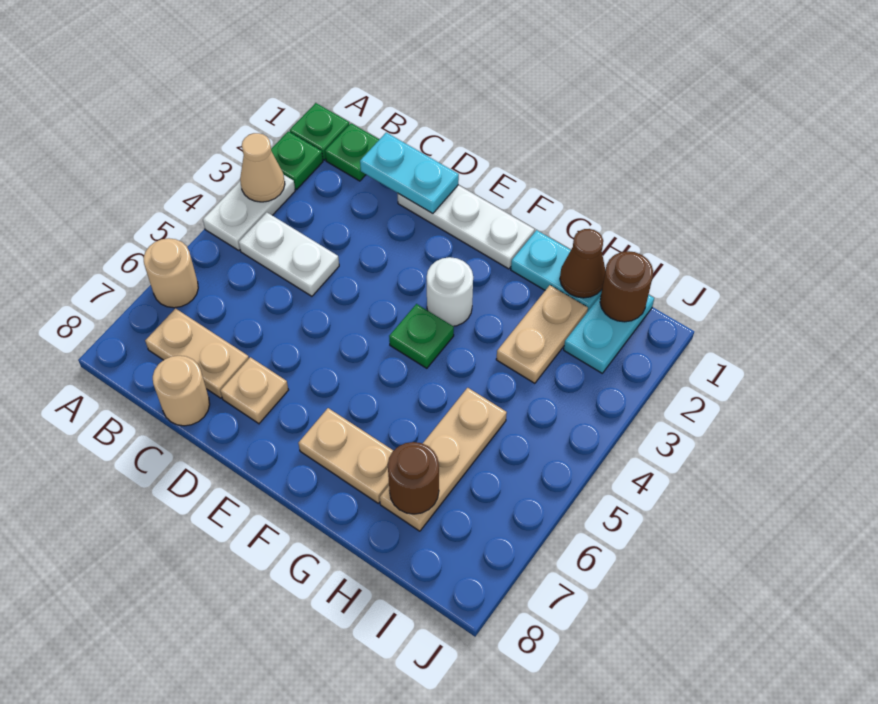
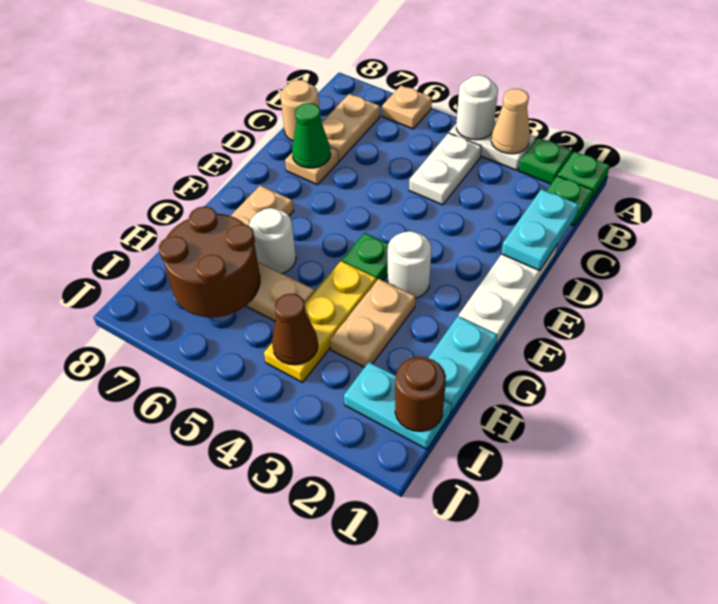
none -> white 1x1 round brick [456,75,498,140]
tan 1x1 round brick [144,238,198,308] -> tan 1x1 plate [382,85,432,129]
none -> green 1x1 cone [292,103,331,168]
none -> yellow 1x3 plate [264,261,377,382]
none -> white 1x1 round brick [249,208,296,274]
brown 1x1 cone [560,229,606,298] -> brown 1x1 cone moved to [272,294,318,365]
tan 1x2 plate [496,285,588,383] -> tan 1x2 plate turned to [330,279,416,367]
brown 1x1 round brick [388,442,439,514] -> brown 2x2 round brick [159,206,260,317]

